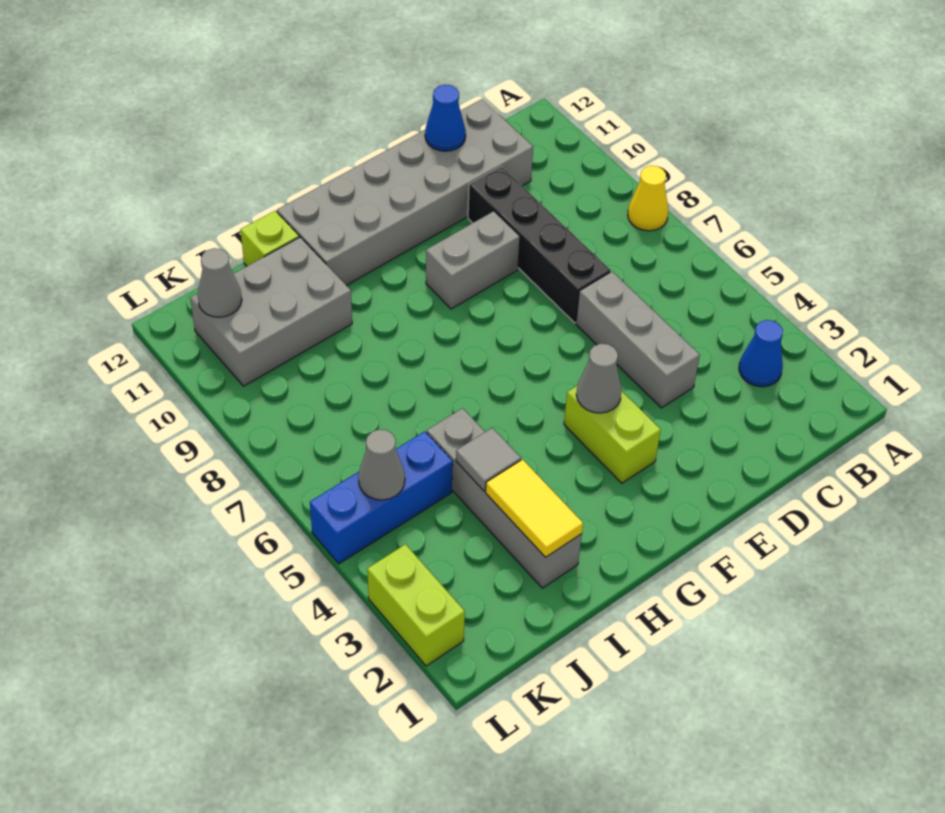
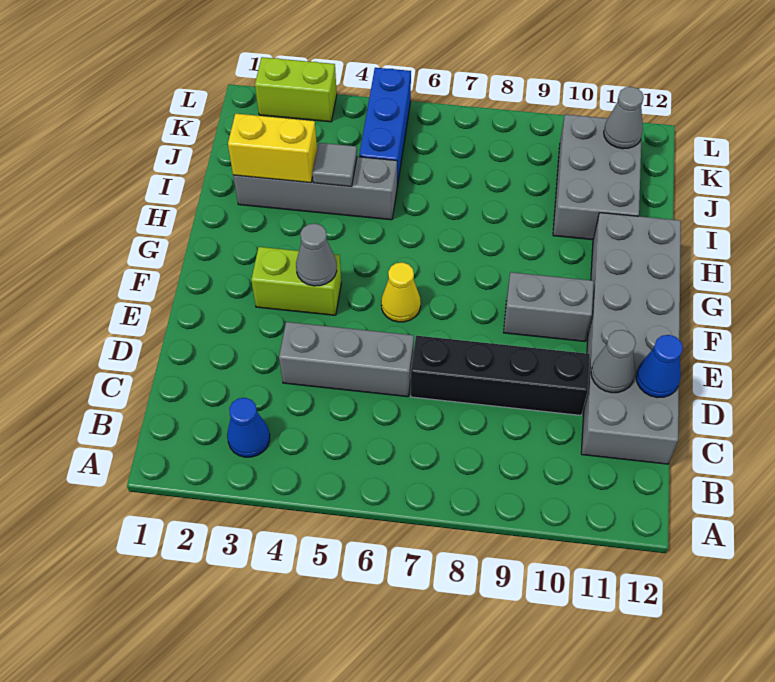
yellow 1x1 cone [628,166,668,231] -> yellow 1x1 cone moved to [381,262,421,322]
grey 1x2 brick [426,211,520,309] -> grey 1x2 brick turned to [504,272,594,341]
yellow 1x2 tile [486,459,583,557] -> yellow 1x2 brick [228,114,317,183]
lime 1x1 brick [240,211,299,266] -> none
grey 1x1 cone [358,429,405,500] -> grey 1x1 cone moved to [591,330,636,393]

